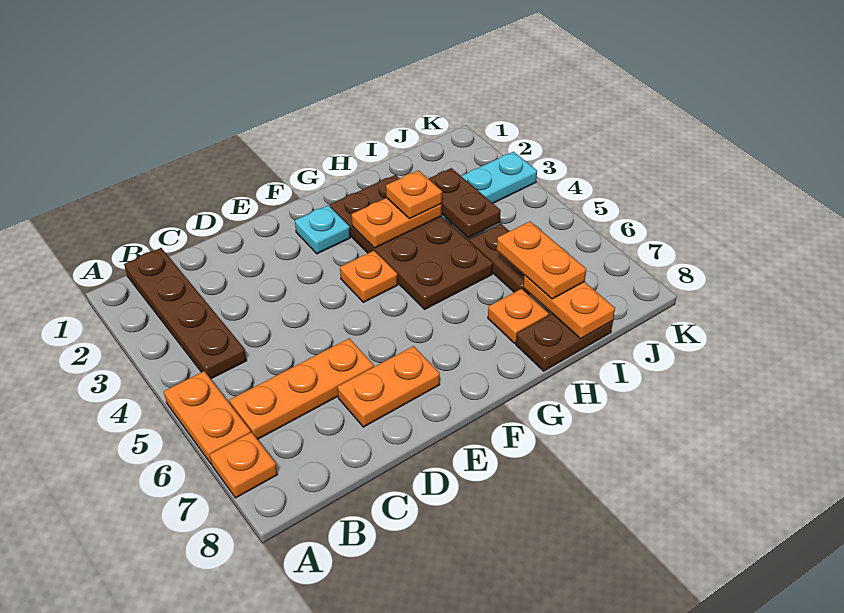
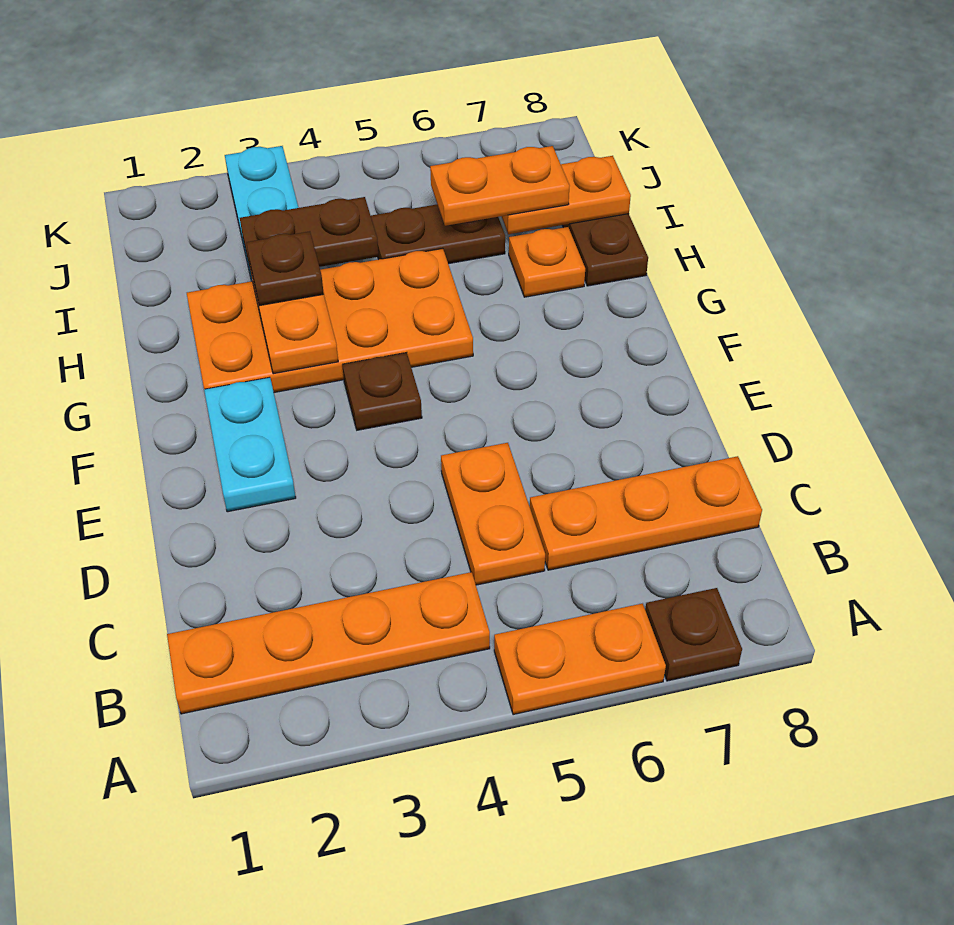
orange 1x1 plate [210,432,278,498] -> brown 1x1 plate [645,588,742,681]
brown 1x4 plate [124,248,247,379] -> orange 1x4 plate [167,572,490,714]
orange 1x3 plate [230,338,374,439] -> orange 1x3 plate turned to [530,456,762,570]
orange 1x2 plate [337,346,440,427] -> orange 1x2 plate moved to [441,443,545,585]
cyan 1x1 plate [295,205,350,254] -> cyan 1x2 plate [204,377,296,512]
orange 1x1 plate [340,251,398,302] -> brown 1x1 plate [342,353,422,430]
brown 2x4 plate [330,175,493,309] -> orange 2x4 plate [187,248,473,392]
orange 1x1 plate [386,170,442,219] -> brown 1x1 plate [246,231,324,306]

